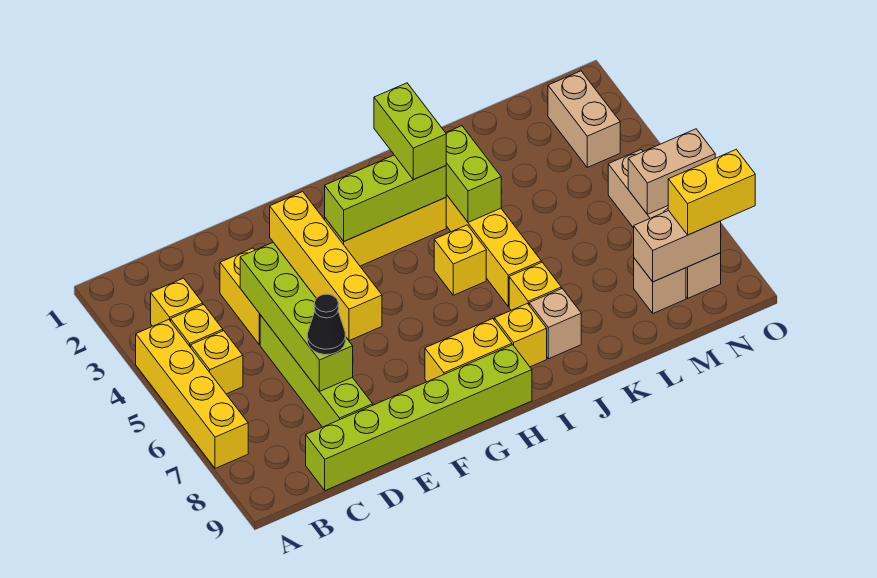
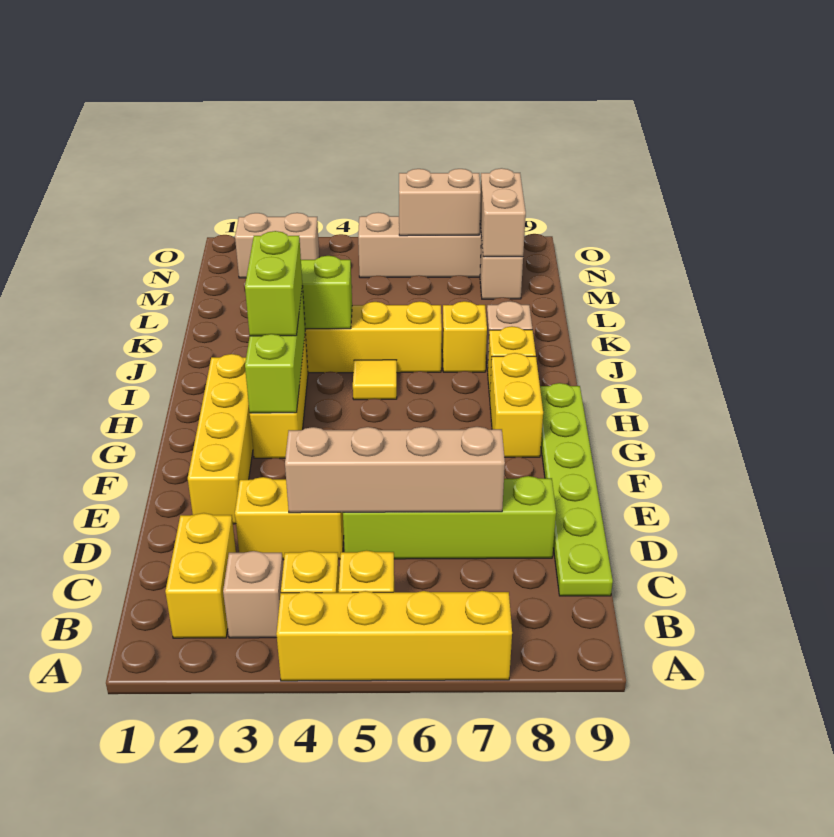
yellow 1x1 brick [151,278,203,326] -> tan 1x1 brick [223,551,283,638]
lime 1x6 brick [306,345,532,491] -> lime 1x6 plate [540,383,613,596]
lime 1x4 brick [240,243,353,391] -> tan 1x4 brick [285,427,505,513]
black 1x1 cone [307,294,346,355] -> none
yellow 1x4 brick [270,192,382,341] -> yellow 1x4 brick turned to [188,354,253,524]
lime 1x2 brick [374,83,446,180] -> lime 1x2 brick turned to [245,231,302,336]
yellow 1x1 brick [434,225,486,295] -> yellow 1x1 tile [353,360,397,400]
tan 1x2 brick [628,129,715,214] -> tan 1x2 brick turned to [399,169,481,236]
yellow 1x2 brick [668,150,755,235] -> yellow 1x2 brick moved to [165,513,236,638]

